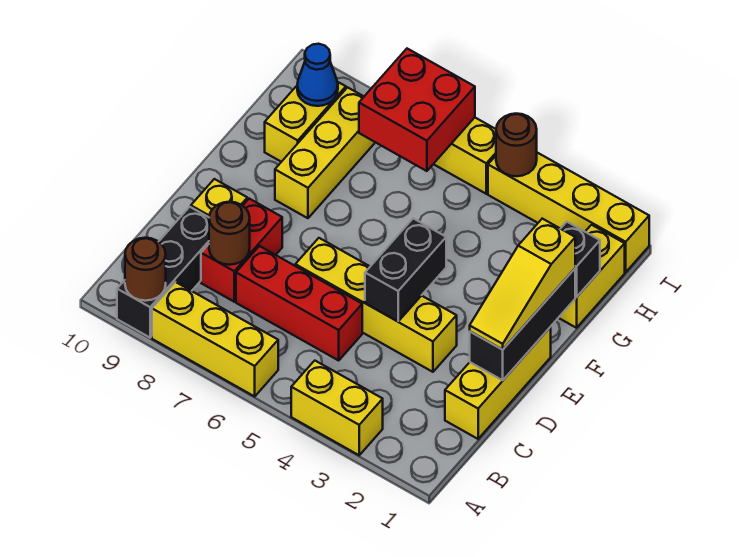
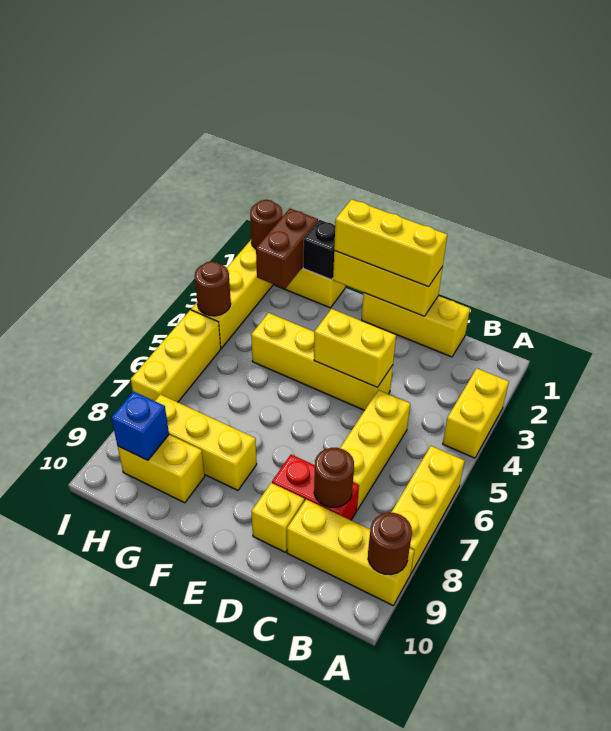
black 1x3 brick [117,207,209,338] -> yellow 1x3 brick [287,499,414,605]
red 1x3 brick [236,246,362,360] -> yellow 1x3 brick [340,390,410,510]
black 1x3 brick [470,269,575,380] -> yellow 1x3 brick [333,251,443,316]
yellow 1x3 slope [470,219,575,350] -> yellow 1x3 brick [334,199,447,287]
yellow 1x4 brick [295,238,457,372] -> yellow 1x4 brick turned to [251,313,393,410]
black 1x2 brick [365,218,446,321] -> yellow 1x2 brick [314,309,396,388]
none -> brown 1x2 brick [256,209,318,289]
red 2x2 brick [359,49,475,171] -> none
blue 1x1 cone [297,44,338,106] -> blue 1x1 brick [111,391,169,460]
none -> brown 1x1 round brick [250,200,282,249]

